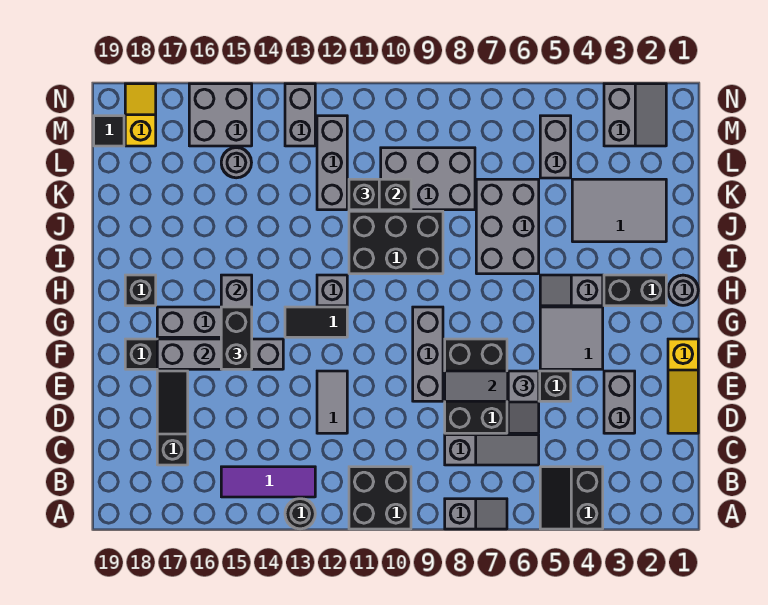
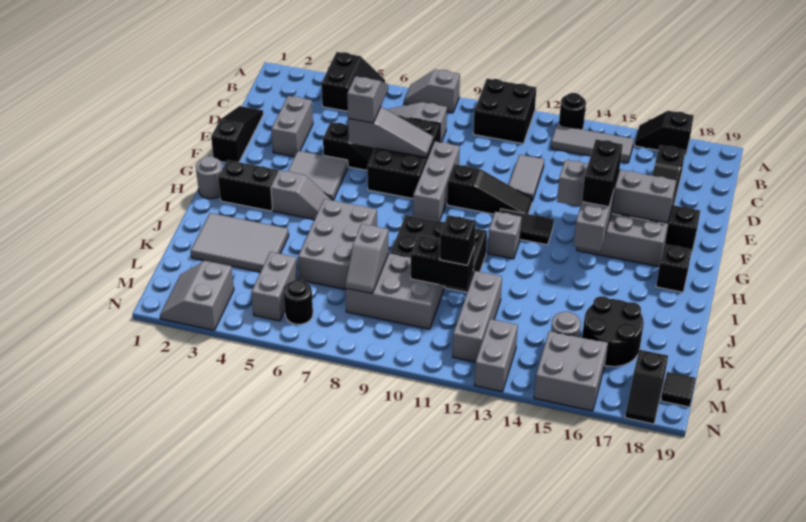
none -> black 1x2 slope [634,111,694,155]
purple 1x3 tile [221,467,315,497] -> grey 1x3 tile [551,125,634,163]
yellow 1x3 slope [668,339,698,433] -> black 1x3 slope [211,106,263,163]
none -> black 1x3 slope [447,164,532,214]
none -> grey 1x2 slope [345,224,389,294]
none -> black 2x2 round brick [582,296,644,367]
none -> black 1x1 round brick [283,280,313,325]
yellow 1x2 slope [125,84,156,146] -> black 1x2 slope [625,350,668,424]

